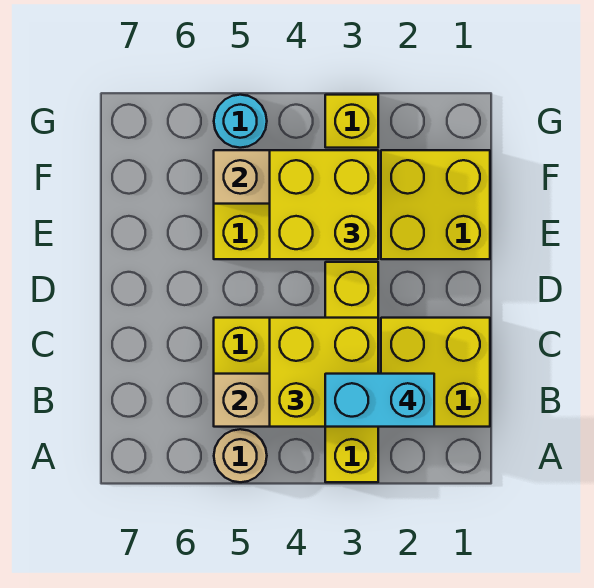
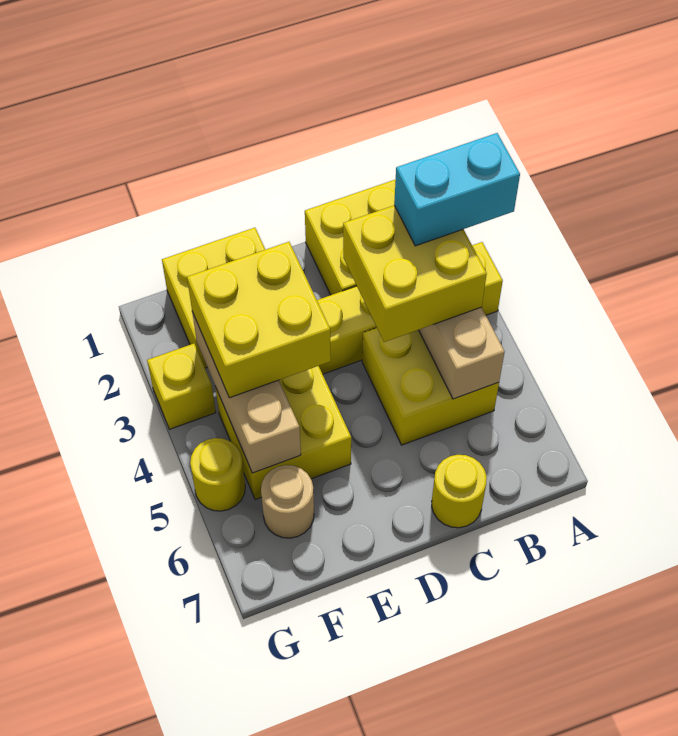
tan 1x1 round brick [214,429,267,482] -> tan 1x1 round brick moved to [261,465,314,538]
cyan 1x2 brick [325,374,434,427] -> cyan 1x2 brick turned to [394,133,520,246]
none -> yellow 1x1 round brick [432,455,487,528]
cyan 1x1 round brick [214,95,267,148] -> yellow 1x1 round brick [190,438,245,511]

